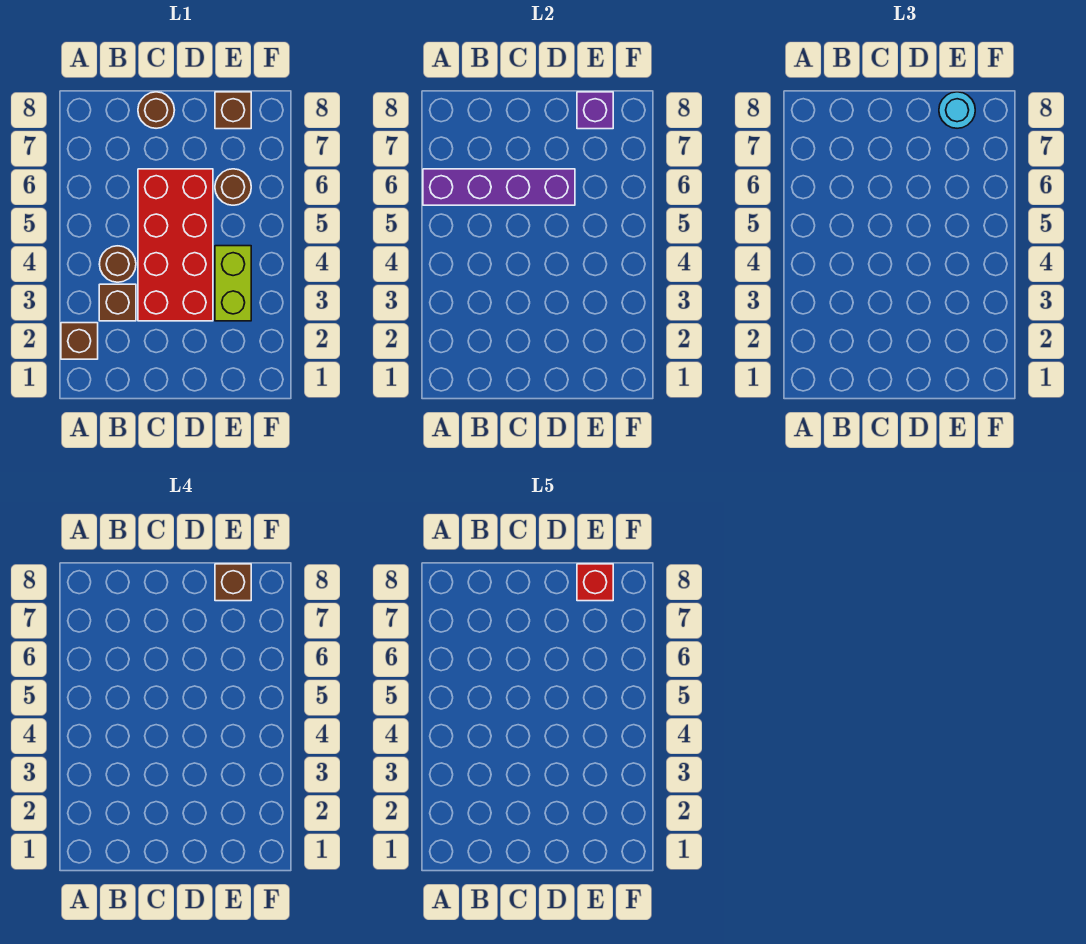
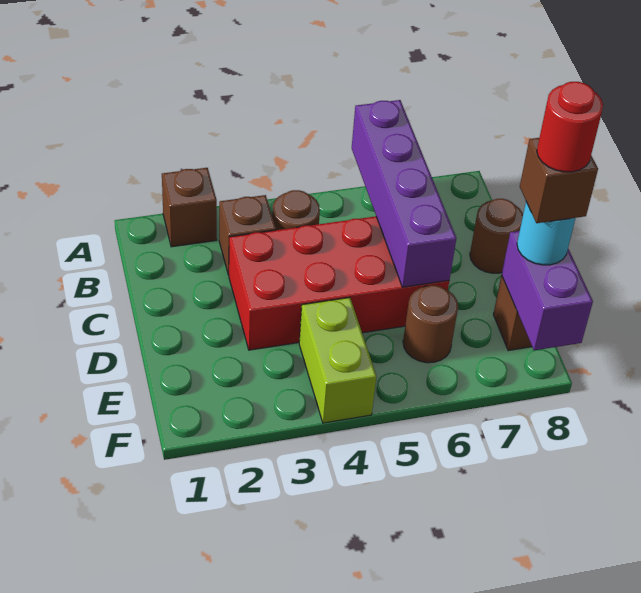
lime 1x2 brick [215,246,251,321] -> lime 1x2 brick turned to [299,298,376,423]
purple 1x1 brick [577,92,613,129] -> purple 1x2 brick [502,231,593,350]
red 1x1 brick [577,564,613,601] -> red 1x1 round brick [537,82,603,172]

